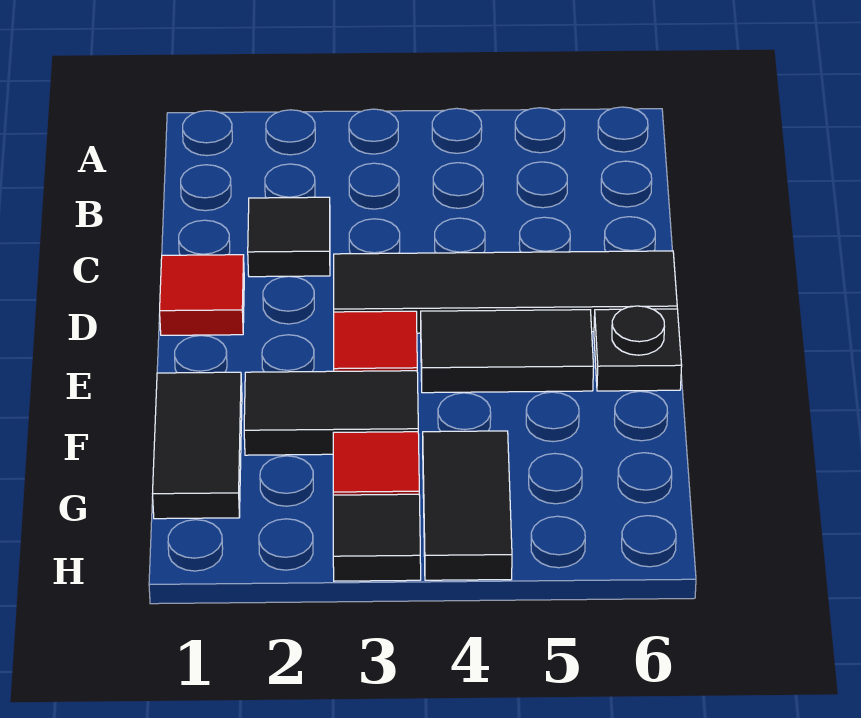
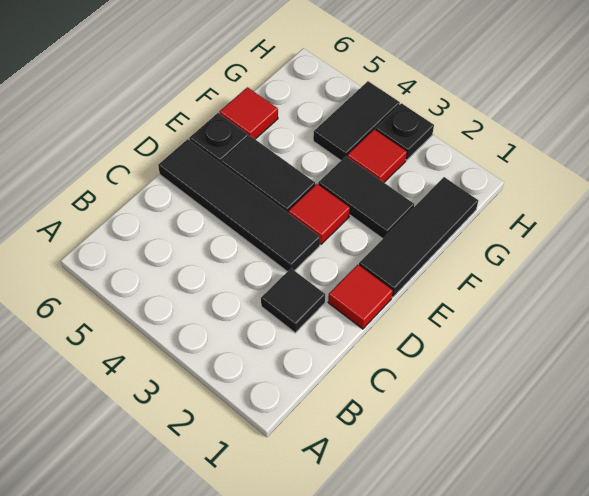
black 1x2 tile [153,372,242,519] -> black 1x3 tile [359,177,478,297]
none -> red 1x1 tile [220,87,278,139]
black 1x1 tile [333,494,421,581] -> black 1x1 plate [375,103,434,160]

